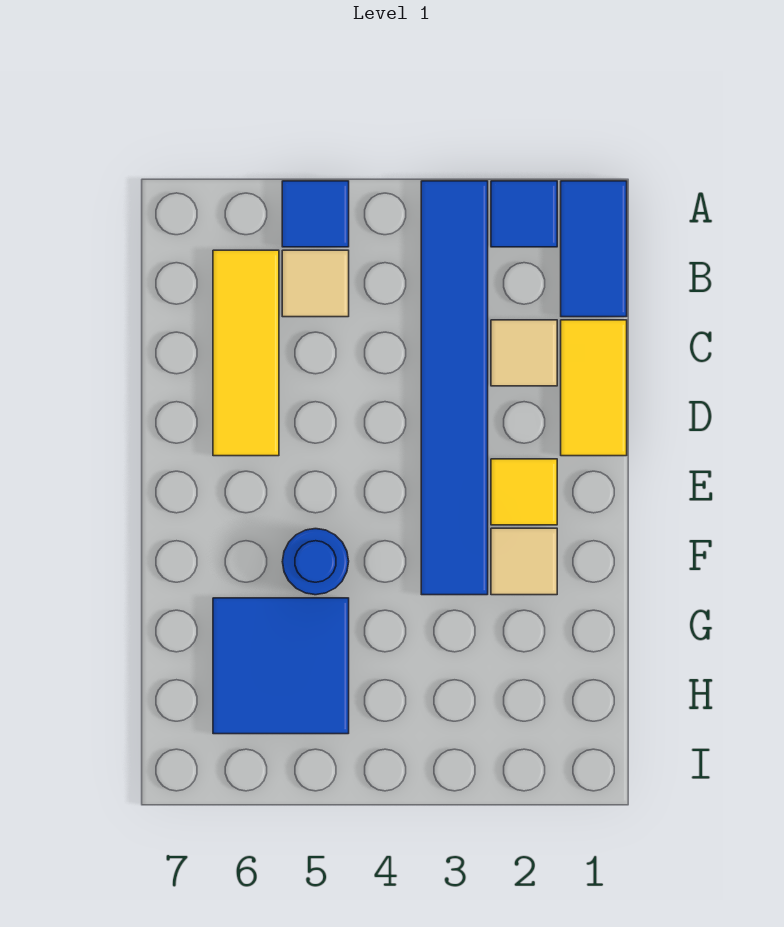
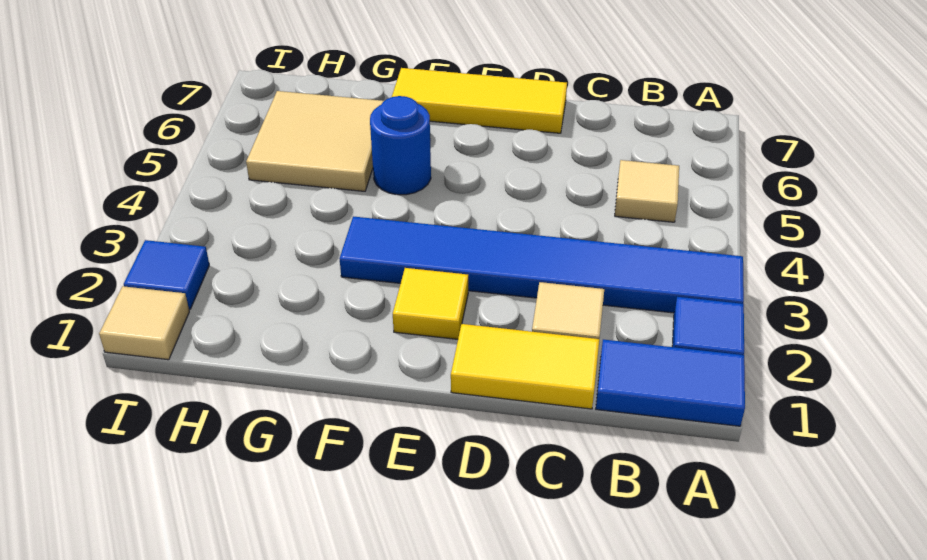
blue 1x1 tile [282,181,349,247] -> blue 1x1 tile moved to [124,240,209,309]
yellow 1x3 tile [213,250,279,456] -> yellow 1x3 tile moved to [392,68,567,133]
tan 1x1 tile [491,528,557,595] -> tan 1x1 tile moved to [99,286,189,360]
blue 2x2 tile [213,598,349,734] -> tan 2x2 tile [246,91,384,191]

